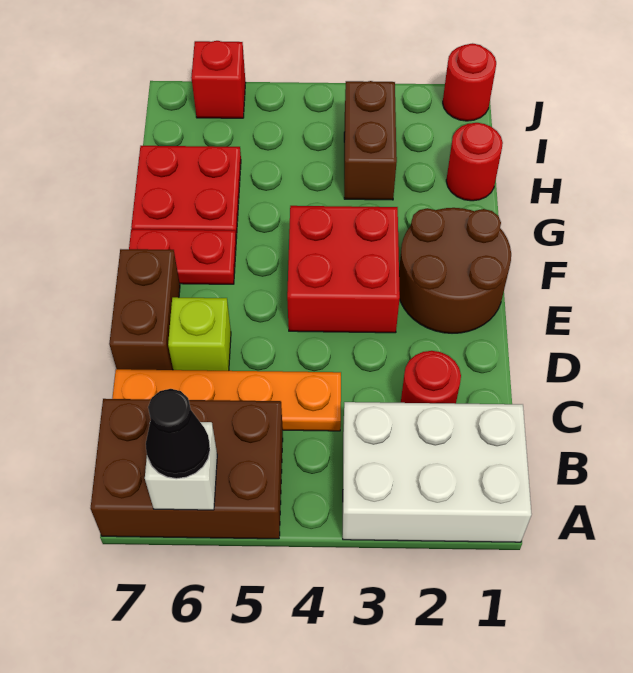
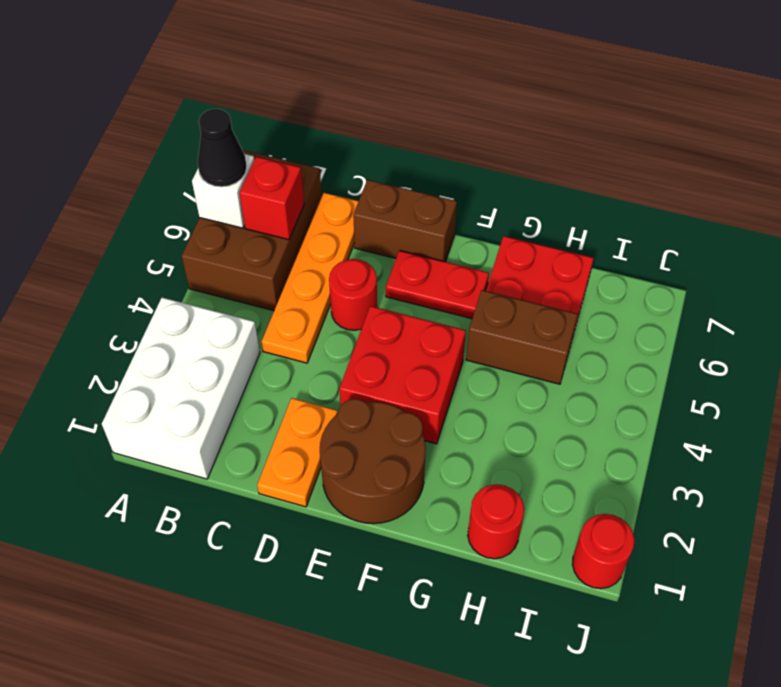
red 1x1 round brick [401,351,461,404] -> red 1x1 round brick moved to [329,259,377,330]
none -> orange 1x2 plate [257,398,338,507]
lime 1x1 brick [168,297,231,371] -> none
red 1x2 plate [129,229,236,284] -> red 1x2 plate turned to [386,251,489,319]
brown 1x2 brick [344,81,397,200] -> brown 1x2 brick moved to [466,290,578,384]
red 1x1 brick [191,41,246,118] -> red 1x1 brick moved to [239,157,304,240]

